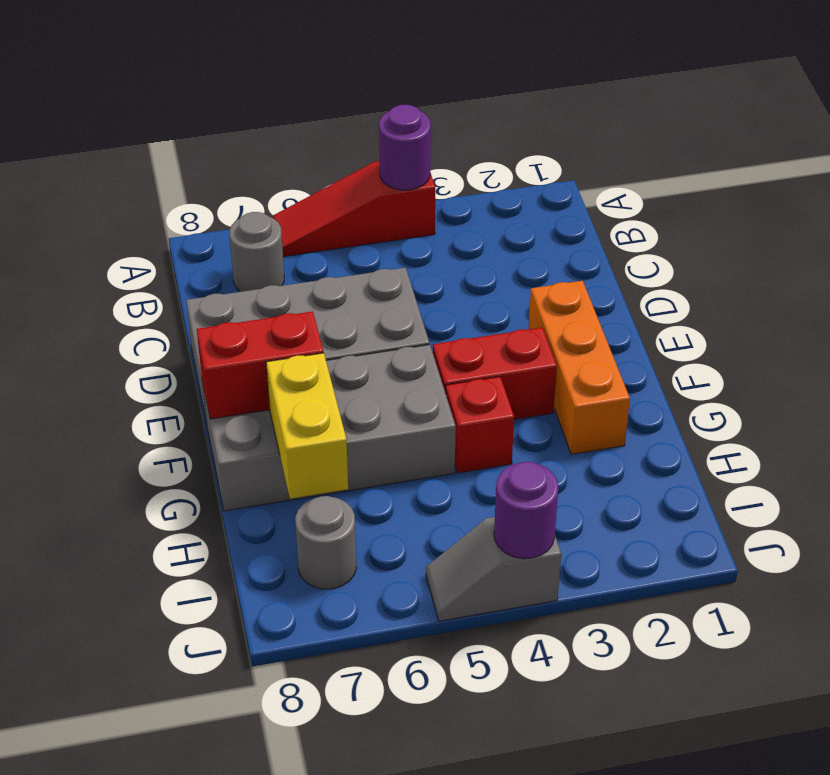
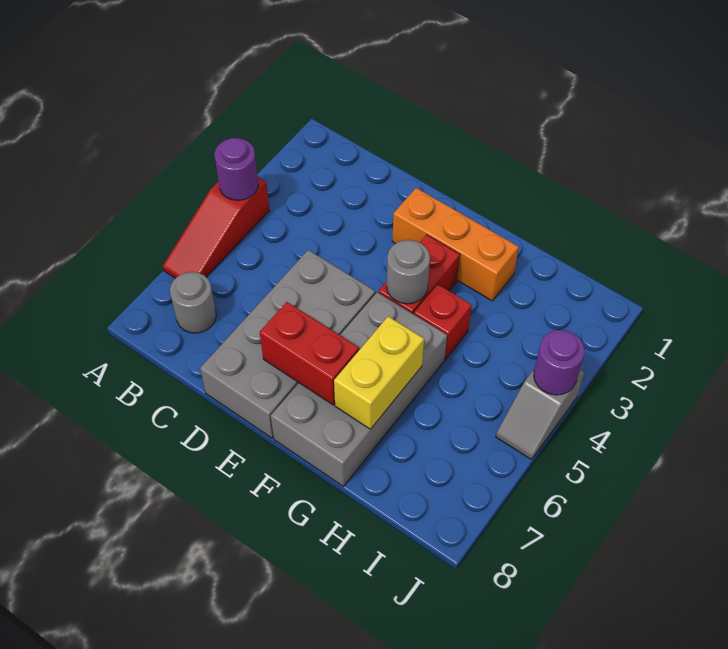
red 1x2 brick [197,311,323,419] -> red 1x2 brick turned to [260,302,359,405]
yellow 1x2 brick [266,353,348,499] -> yellow 1x2 brick turned to [334,316,424,429]
grey 1x1 round brick [295,496,357,589] -> grey 1x1 round brick moved to [387,240,430,304]

